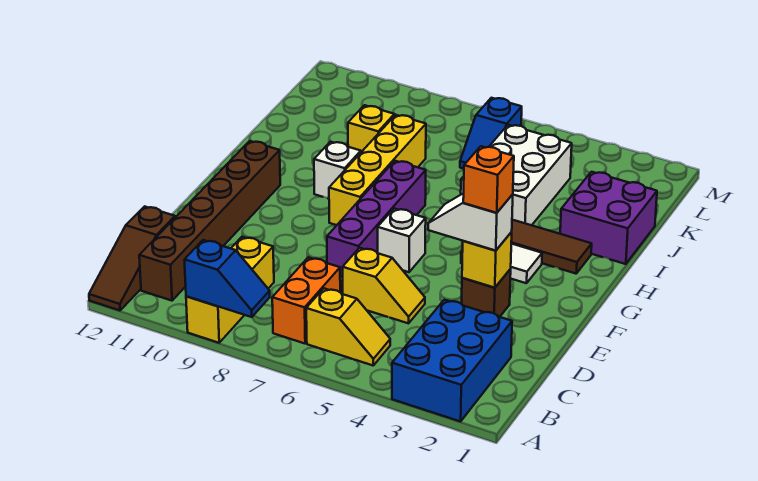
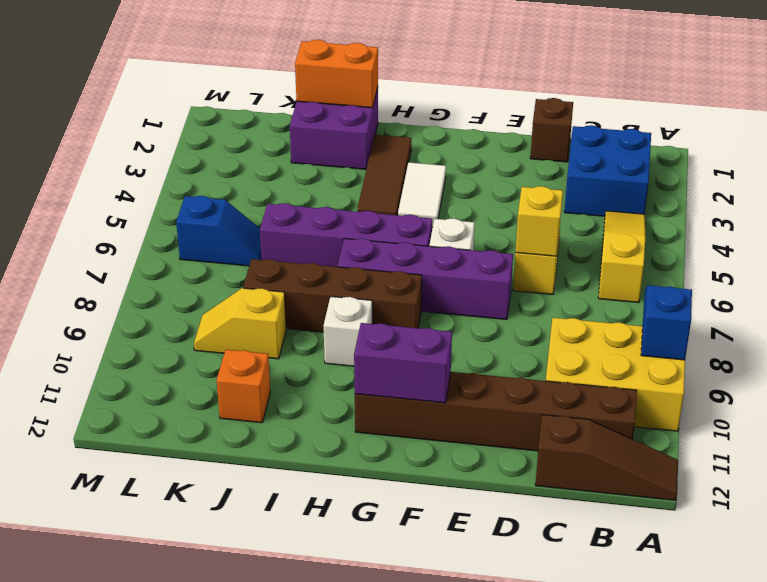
blue 2x3 brick [392,300,512,421] -> blue 2x2 brick [564,125,651,216]
yellow 1x3 brick [186,237,274,343] -> yellow 2x3 brick [546,318,685,431]
yellow 1x2 slope [306,288,390,365] -> yellow 1x3 slope [598,211,645,303]
orange 1x2 brick [272,257,340,343] -> orange 1x2 brick moved to [295,40,378,108]
brown 1x1 brick [462,269,511,317] -> brown 1x1 brick moved to [530,98,573,162]
yellow 1x1 brick [462,232,512,288] -> yellow 1x1 brick moved to [516,186,563,256]
white 1x2 slope [428,193,513,251] -> none
orange 1x1 brick [463,146,514,213] -> orange 1x1 brick moved to [217,350,270,423]
none -> purple 1x2 brick [354,323,452,403]
none -> purple 1x4 brick [260,203,432,267]
yellow 1x4 brick [329,115,426,225] -> brown 1x4 brick [243,259,422,332]
white 2x3 brick [461,125,572,225] -> none

